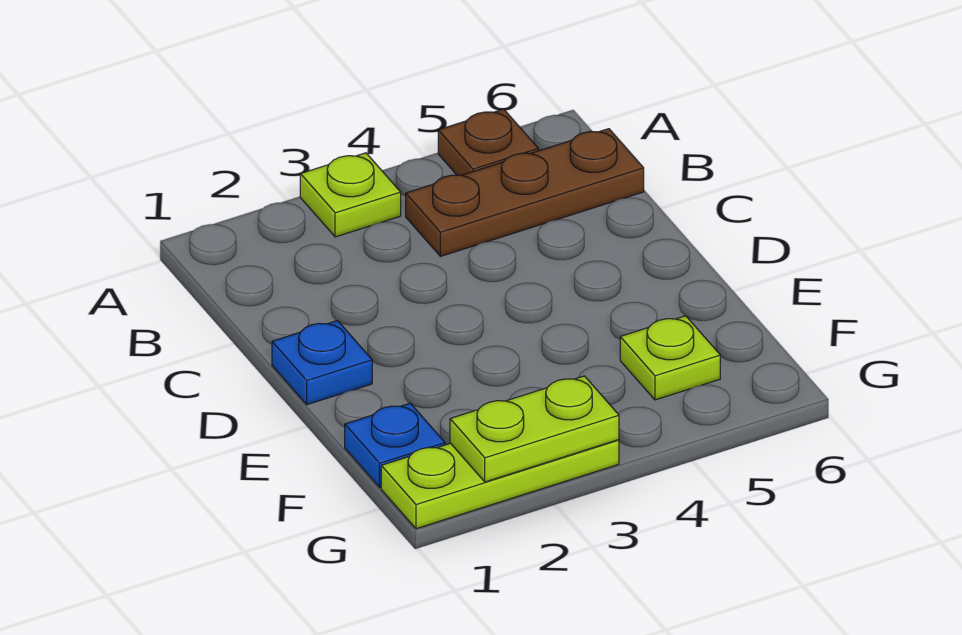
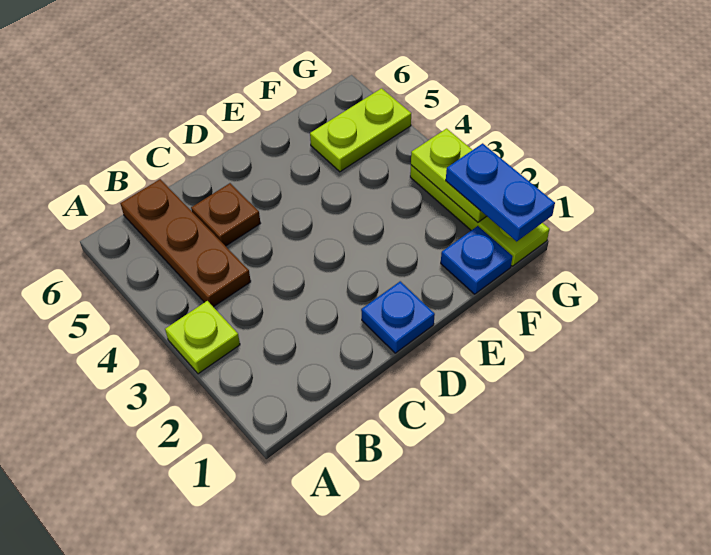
brown 1x1 plate [438,109,538,175] -> brown 1x1 plate moved to [191,183,260,246]
lime 1x1 plate [620,316,720,400] -> lime 1x2 plate [310,88,411,172]
none -> blue 1x2 plate [446,143,555,241]

